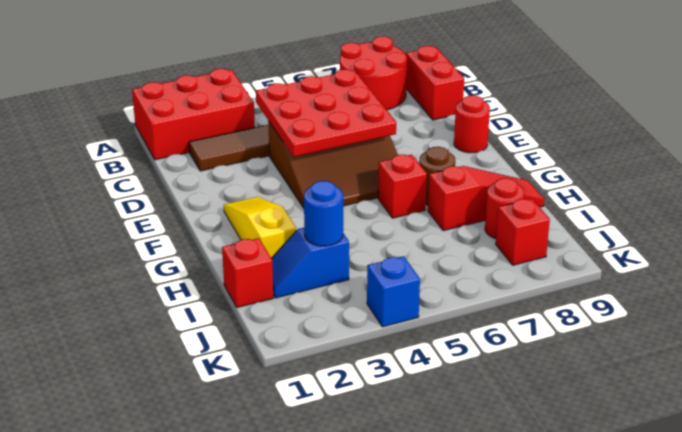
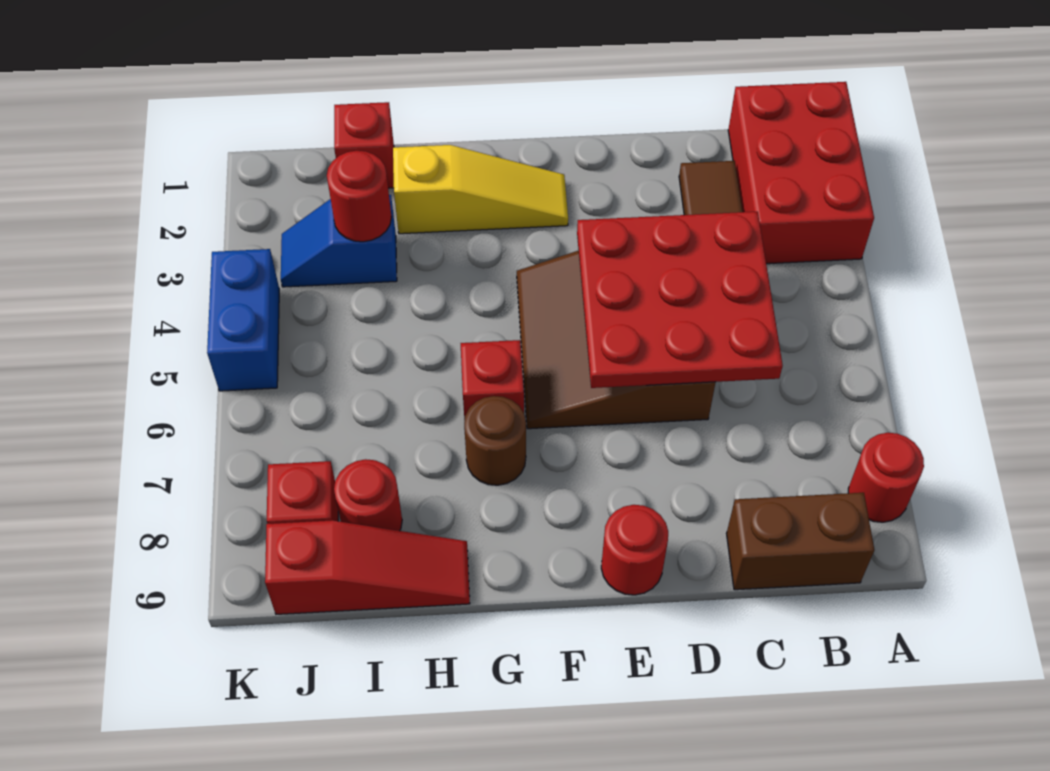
red 2x2 round brick [340,36,407,110] -> red 1x1 round brick [848,433,924,522]
red 1x2 brick [406,46,464,120] -> brown 1x2 brick [727,493,874,590]
red 1x3 slope [428,166,545,231] -> red 1x3 slope turned to [265,520,470,614]
blue 1x2 slope [271,228,349,298] -> blue 1x2 slope turned to [281,195,397,287]
blue 1x1 round brick [304,181,343,246] -> red 1x1 round brick [327,151,392,242]
blue 1x1 brick [367,256,420,327] -> blue 1x2 brick [207,249,279,391]

